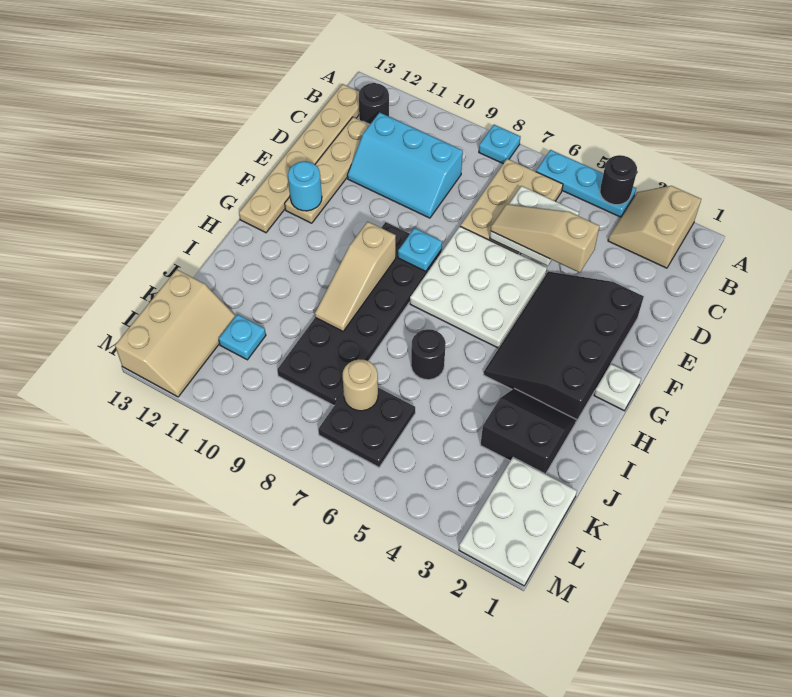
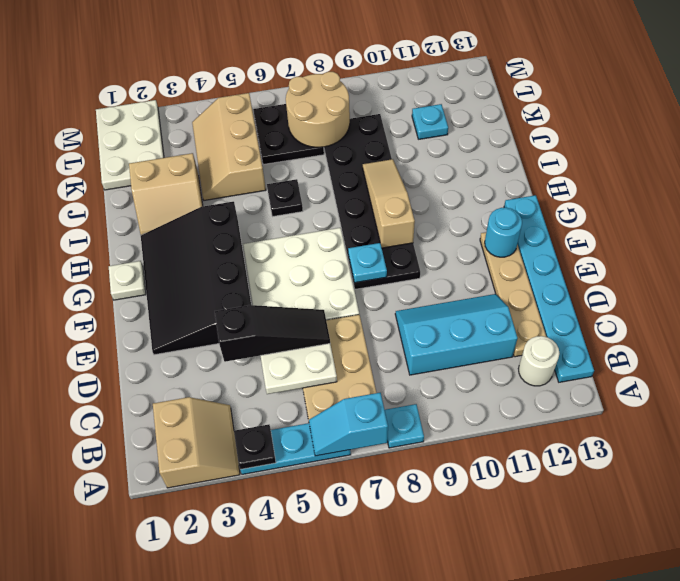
black 1x1 round brick [600,155,637,205] -> black 1x1 plate [234,425,276,469]
none -> cyan 1x2 slope [309,393,388,456]
black 1x1 round brick [359,83,389,124] -> white 1x1 round brick [518,336,560,386]
tan 1x6 plate [239,84,359,233] -> cyan 1x6 plate [504,195,594,382]
tan 1x3 slope [491,204,600,273] -> black 1x3 slope [215,305,330,362]
black 3x4 slope [483,272,644,422] -> black 3x4 slope turned to [141,202,251,355]
black 2x2 slope [480,388,576,474] -> tan 2x2 slope [129,153,203,235]
black 1x1 round brick [411,329,446,380] -> black 1x1 plate [267,179,303,216]
tan 1x1 round brick [343,359,378,411] -> tan 2x2 round brick [286,72,350,147]
tan 2x3 slope [115,270,235,397] -> tan 2x3 slope moved to [192,93,266,200]

